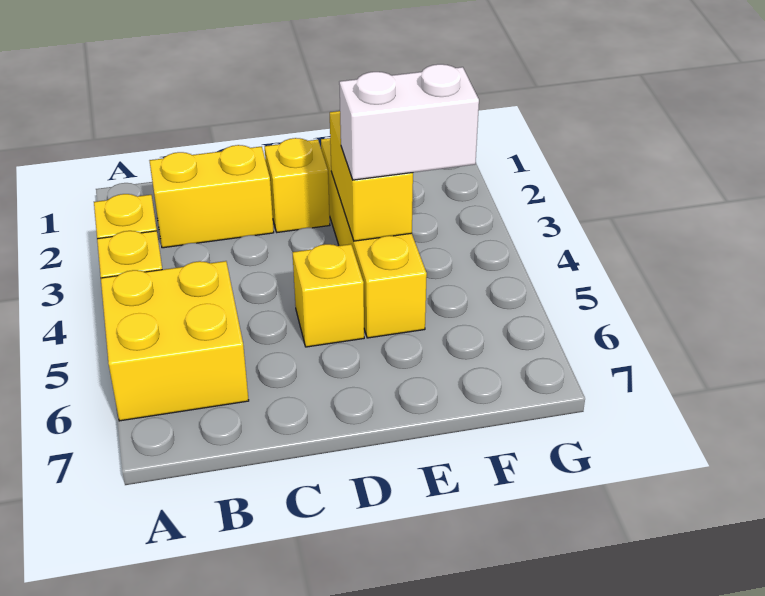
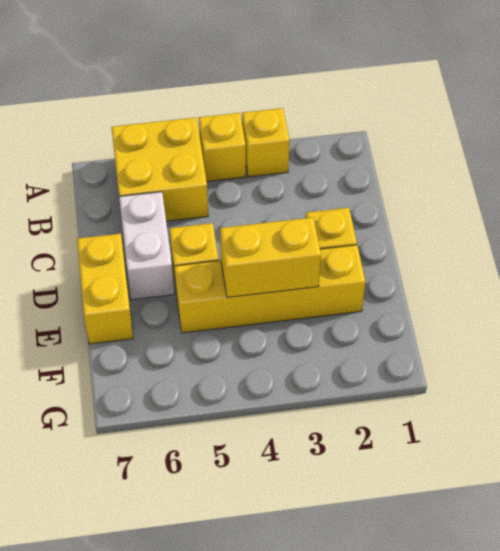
yellow 1x2 brick [149,145,274,248] -> yellow 1x2 brick moved to [77,234,133,344]
white 1x2 brick [339,64,479,180] -> white 1x2 brick moved to [119,192,174,300]

